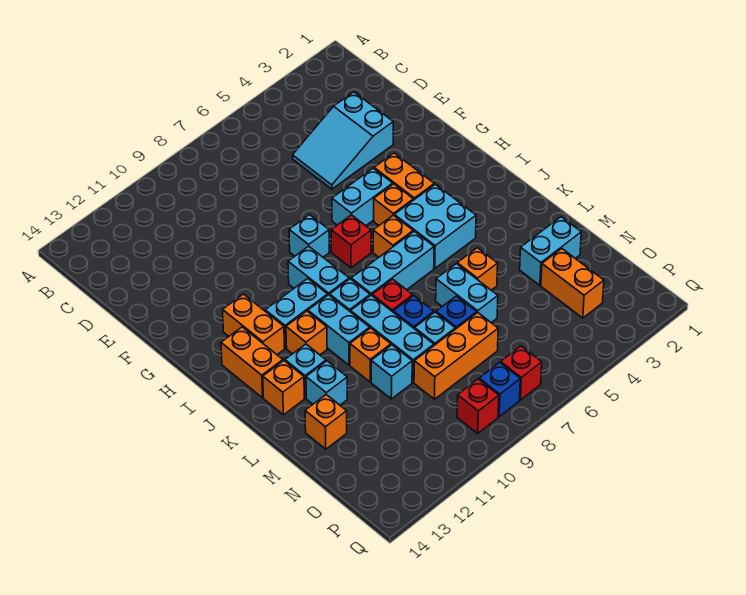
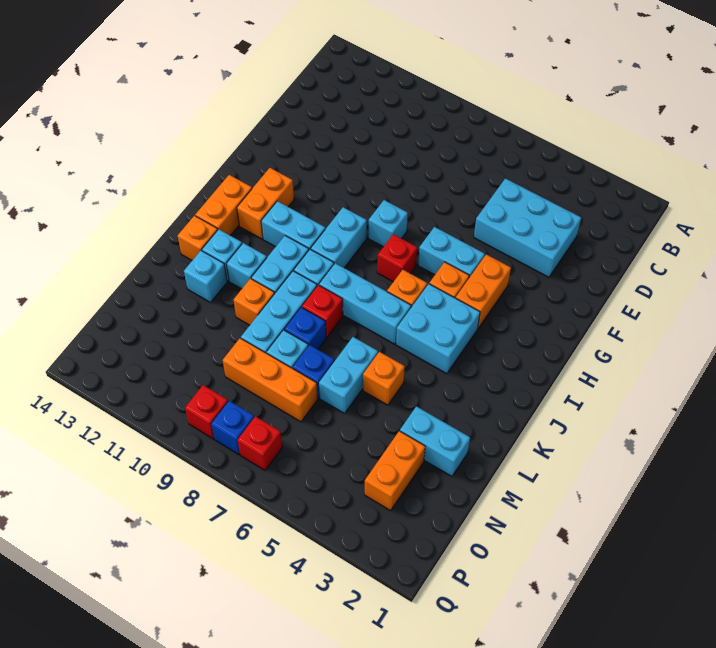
cyan 2x3 slope [293,92,393,189] -> cyan 2x3 brick [474,178,581,277]
orange 1x1 brick [286,311,327,355] -> none
cyan 1x1 brick [371,345,412,399] -> cyan 1x1 brick moved to [226,243,267,289]
orange 1x1 brick [305,395,347,449] -> none

